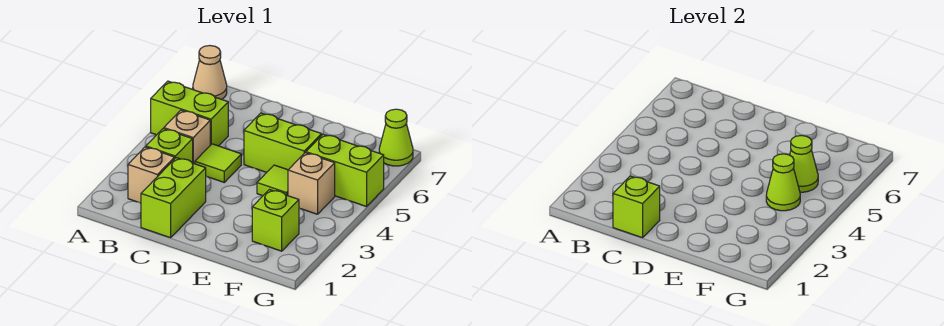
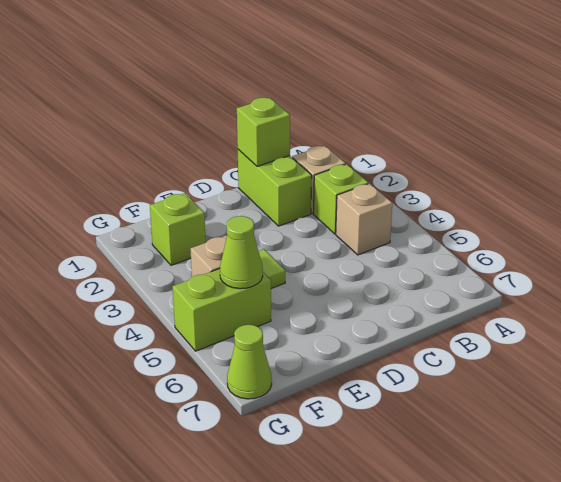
lime 1x2 brick [151,81,228,146] -> none
tan 1x1 cone [193,46,227,99] -> none
lime 1x1 tile [195,144,241,182] -> none
lime 1x2 brick [244,113,322,172] -> none
lime 1x1 cone [766,154,800,211] -> none

